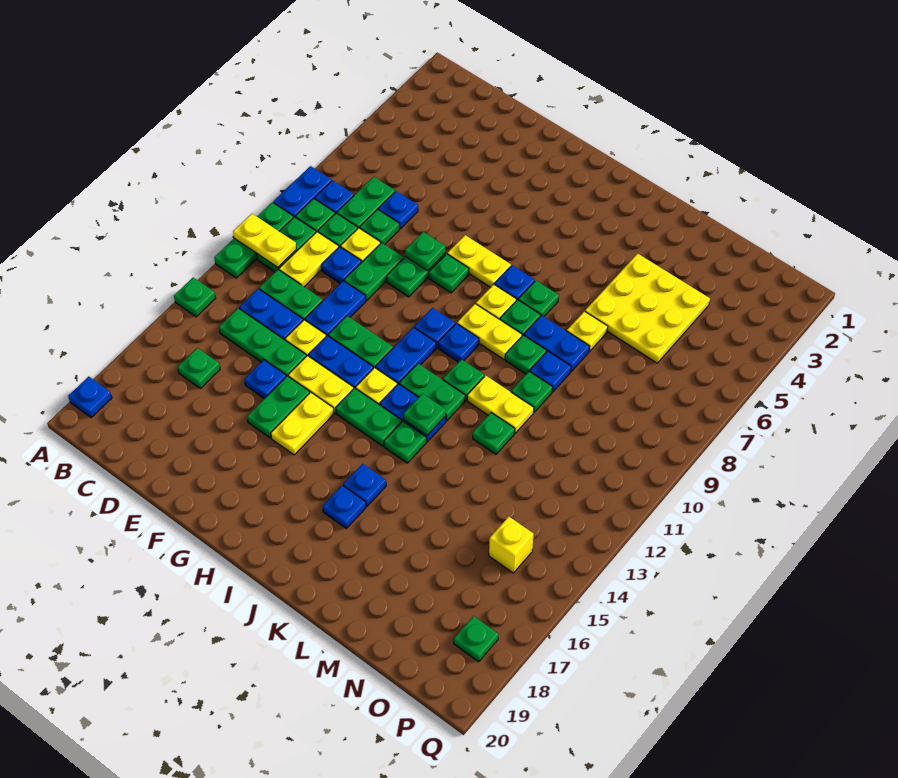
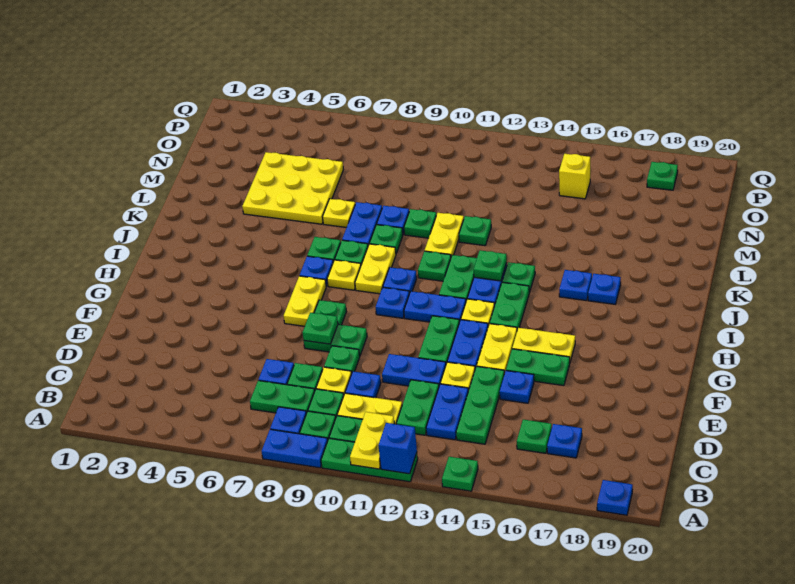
none -> blue 1x1 brick [378,423,417,474]
none -> blue 1x1 plate [547,424,582,458]
green 1x2 plate [344,243,404,301] -> green 1x1 plate [324,346,360,374]

